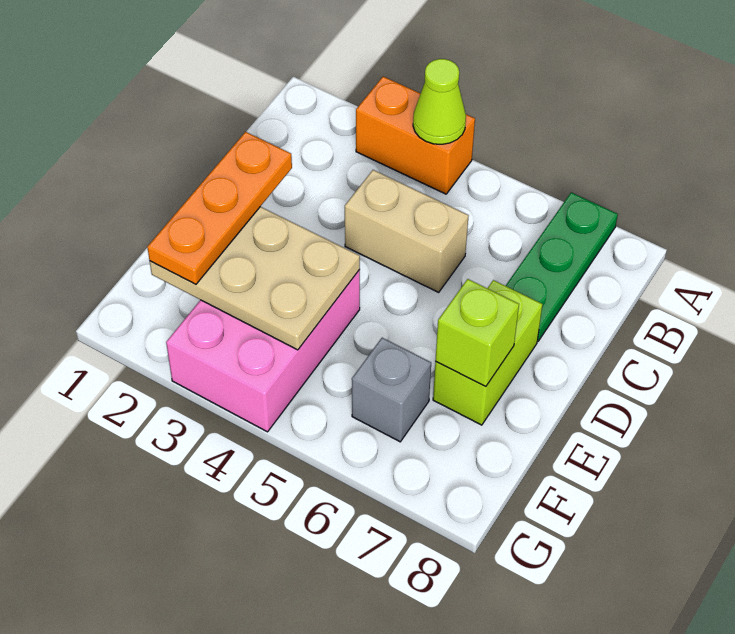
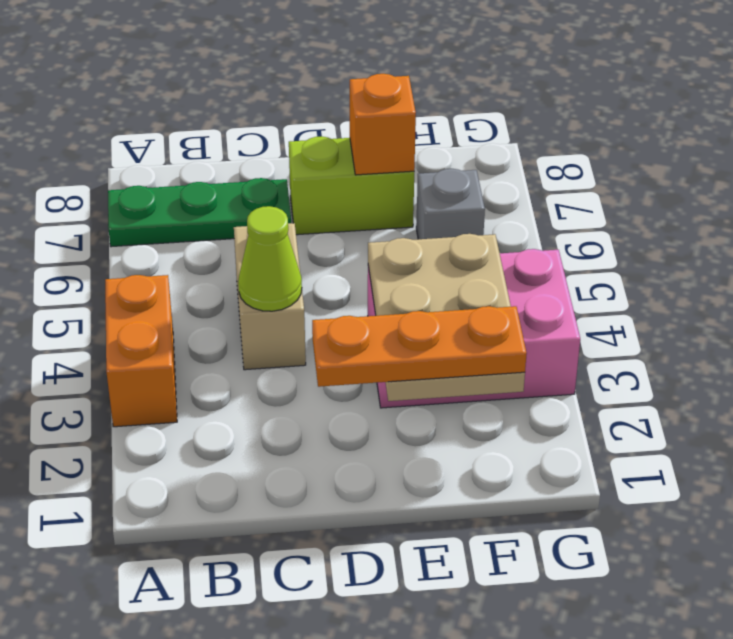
lime 1x1 cone [413,59,466,144] -> lime 1x1 cone moved to [238,206,302,311]
lime 1x1 brick [435,279,519,386] -> orange 1x1 brick [350,74,416,175]

